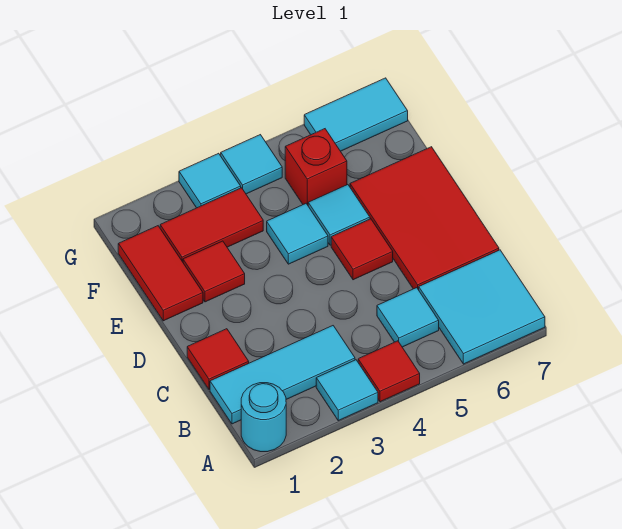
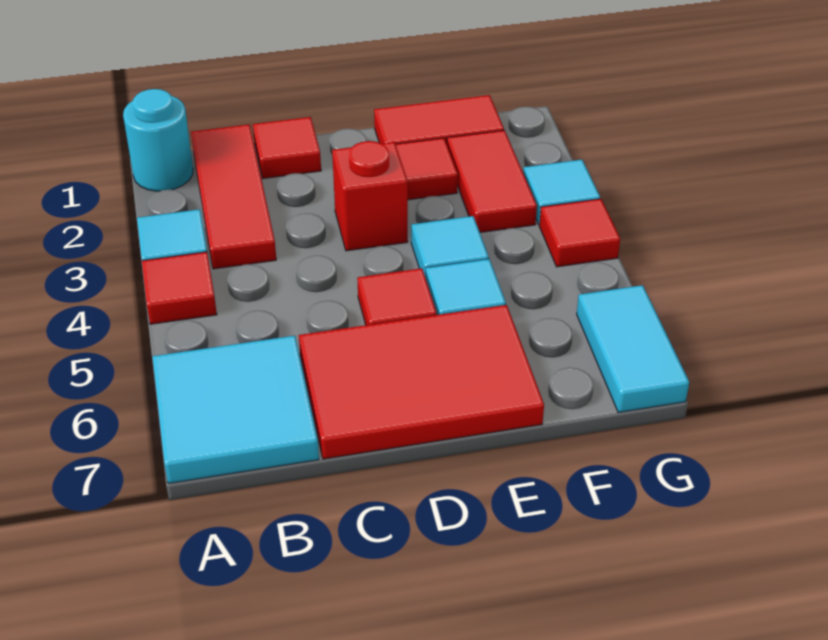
cyan 1x3 tile [210,326,355,424] -> red 1x3 tile [191,125,276,269]
cyan 1x1 tile [377,288,439,347] -> none
red 1x1 brick [285,129,347,205] -> red 1x1 brick moved to [332,141,408,251]
cyan 1x1 tile [221,135,282,194] -> red 1x1 tile [539,199,620,267]

